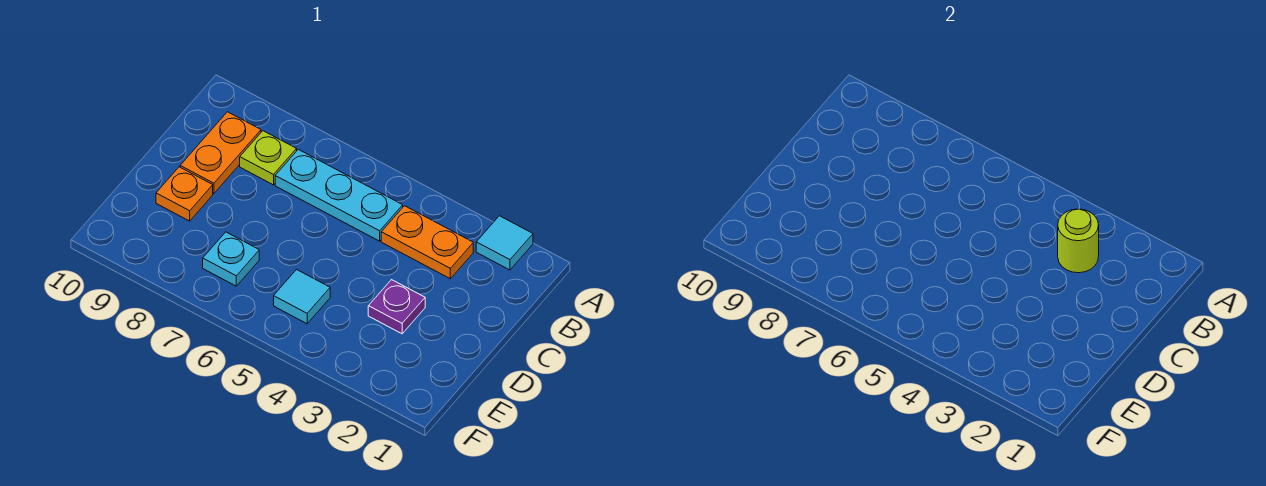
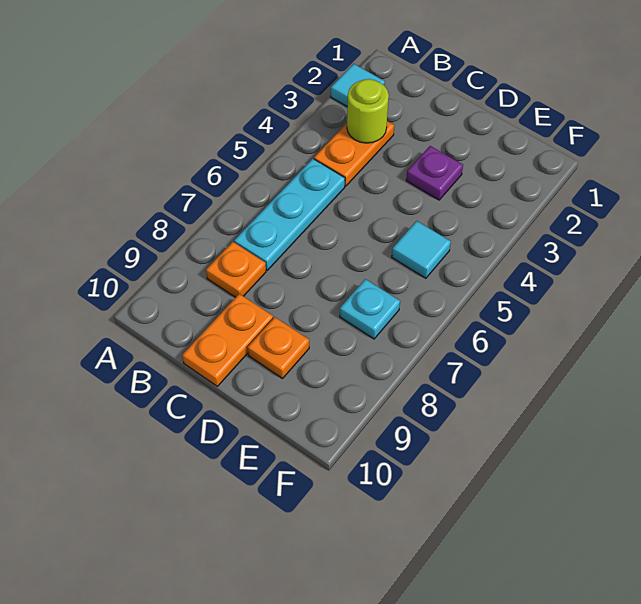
lime 1x1 plate [240,131,297,185] -> orange 1x1 plate [206,242,266,297]
orange 1x2 plate [180,112,261,194] -> orange 1x2 plate turned to [182,294,273,386]

